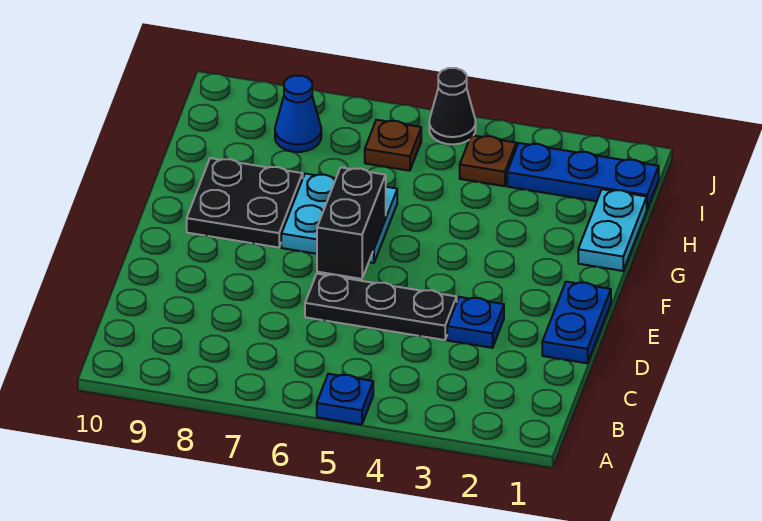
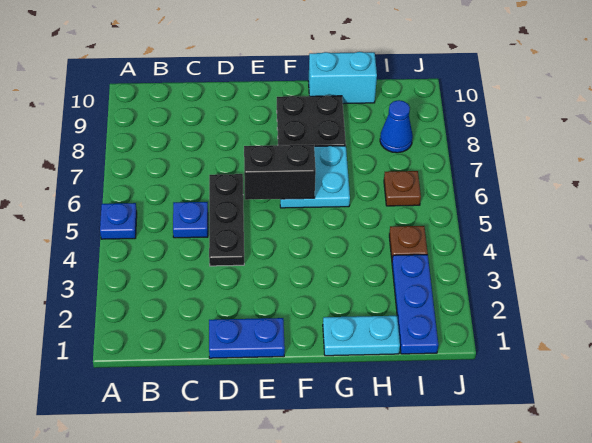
blue 1x1 plate [447,297,504,348] -> blue 1x1 plate moved to [173,202,208,238]
none -> cyan 1x2 brick [308,52,377,104]
black 1x1 cone [429,68,476,144] -> none

